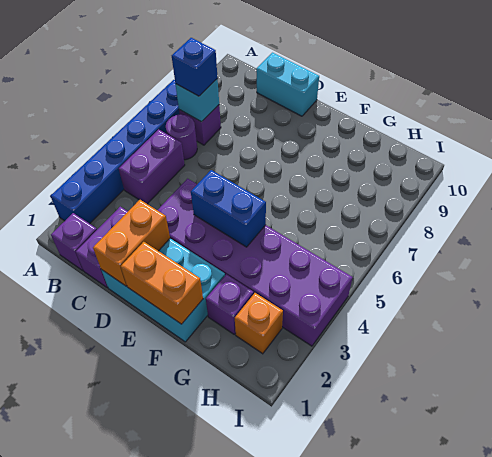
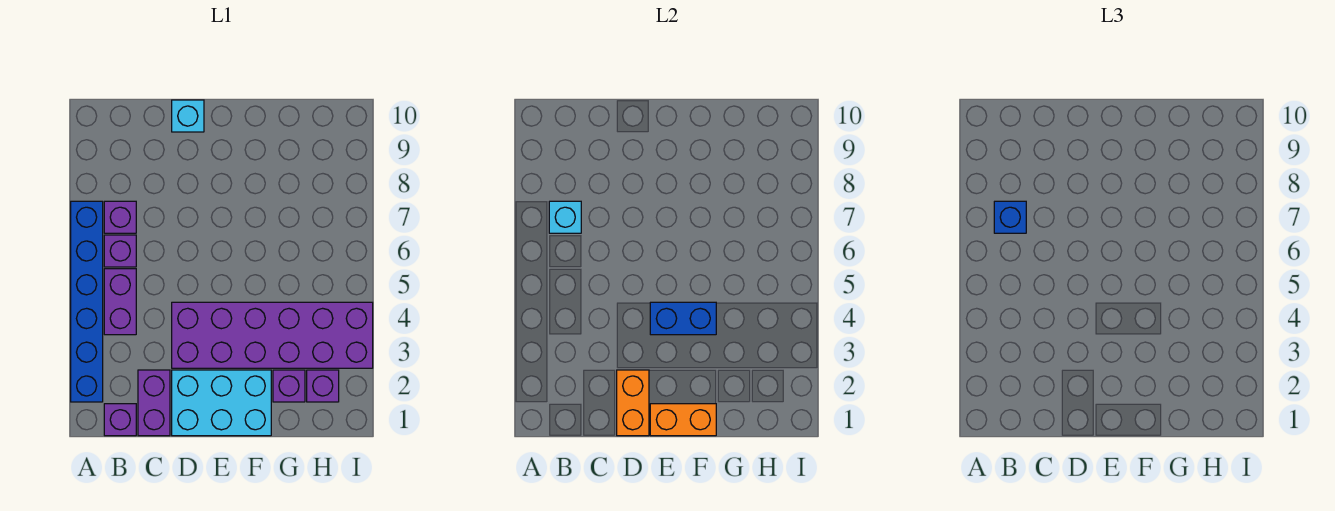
purple 1x1 round brick [166,114,197,160] -> purple 1x1 brick [104,235,136,267]
cyan 1x2 brick [256,53,319,116] -> cyan 1x1 brick [172,100,204,132]
orange 1x1 brick [235,293,283,354] -> purple 1x1 brick [307,370,339,402]

